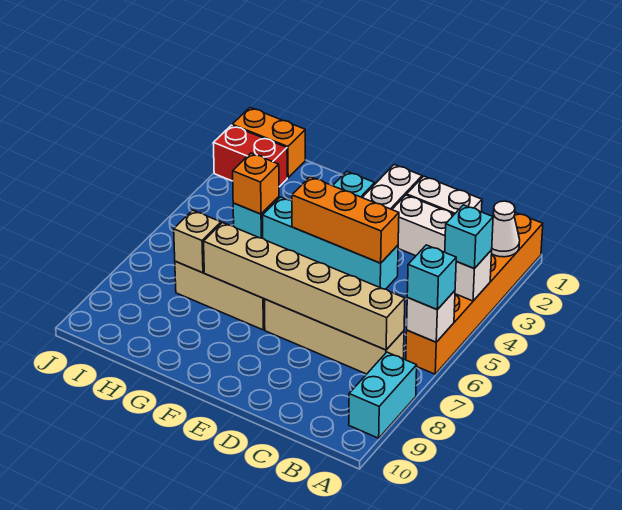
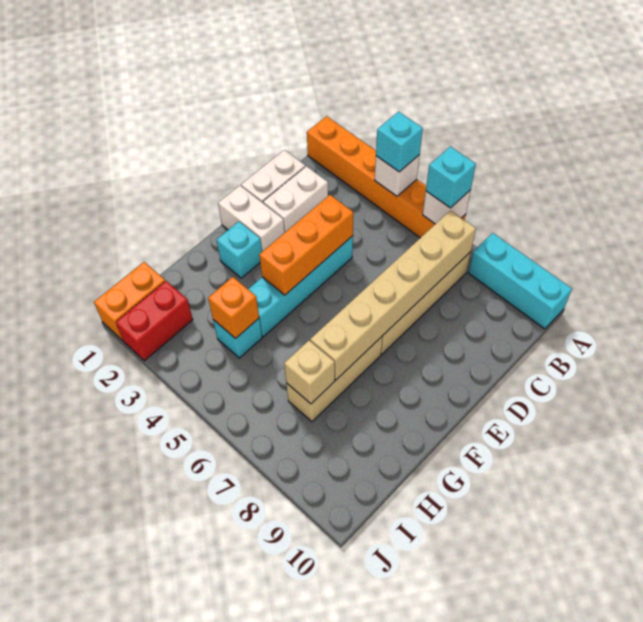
white 1x1 cone [492,201,520,257] -> none
cyan 1x2 brick [349,352,417,438] -> cyan 1x3 brick [468,233,572,329]

